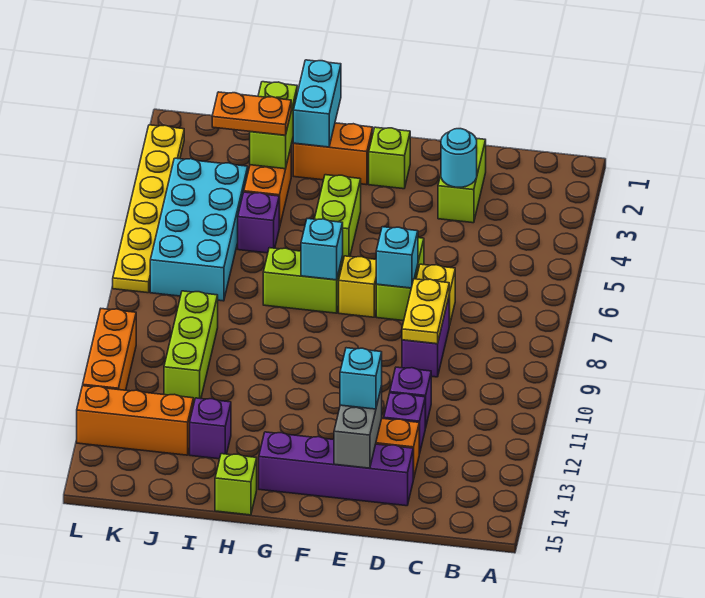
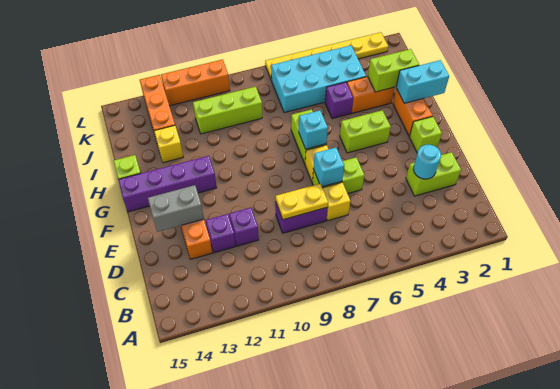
purple 1x4 brick [259,432,413,506] -> purple 1x4 brick turned to [118,156,217,212]
cyan 1x1 brick [340,348,382,409] -> none
orange 1x2 plate [212,92,291,135] -> none
purple 1x1 brick [190,398,231,459] -> yellow 1x1 brick [154,125,183,163]

